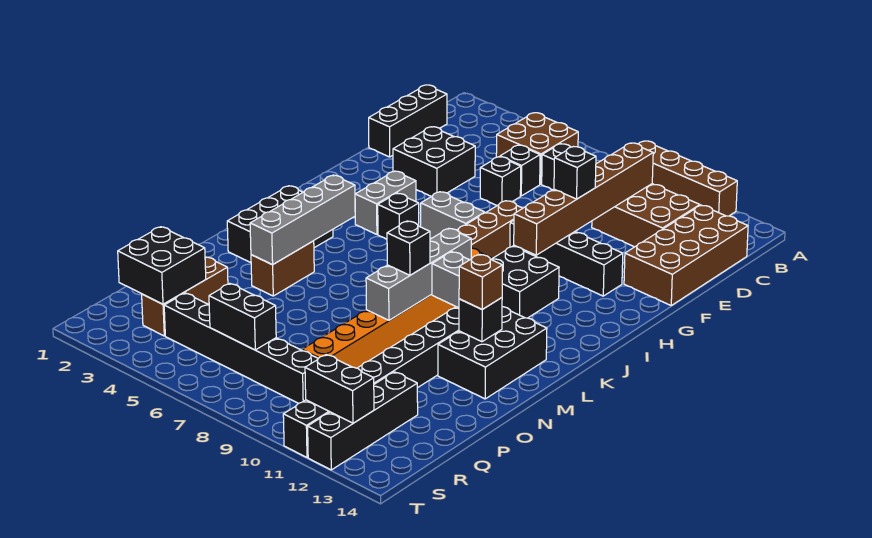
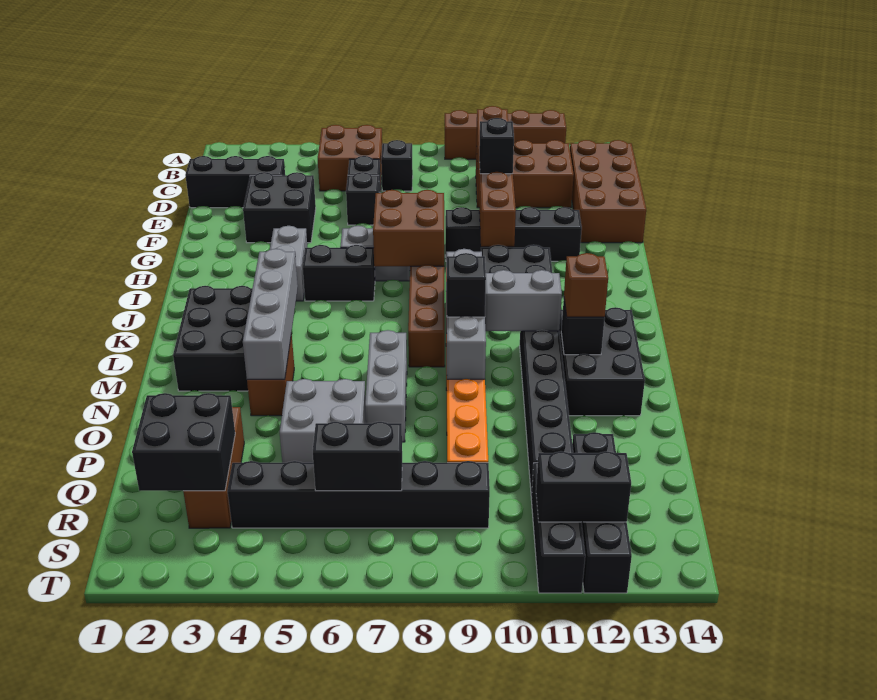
black 1x3 brick [369,85,447,157] -> black 1x3 brick turned to [185,156,285,208]
none -> brown 2x2 brick [373,190,444,266]
black 1x1 brick [378,193,419,239] -> black 1x2 brick [303,245,375,301]
none -> grey 1x3 brick [365,330,407,442]
none -> grey 2x2 brick [280,379,366,463]

